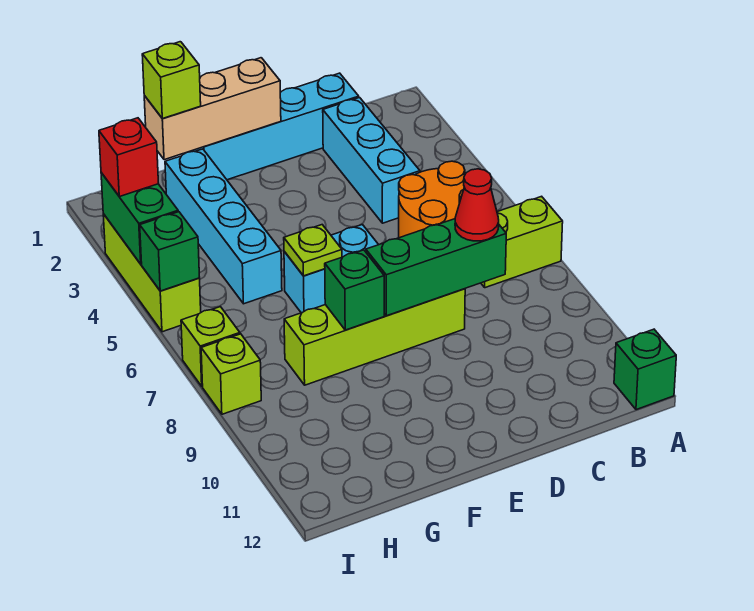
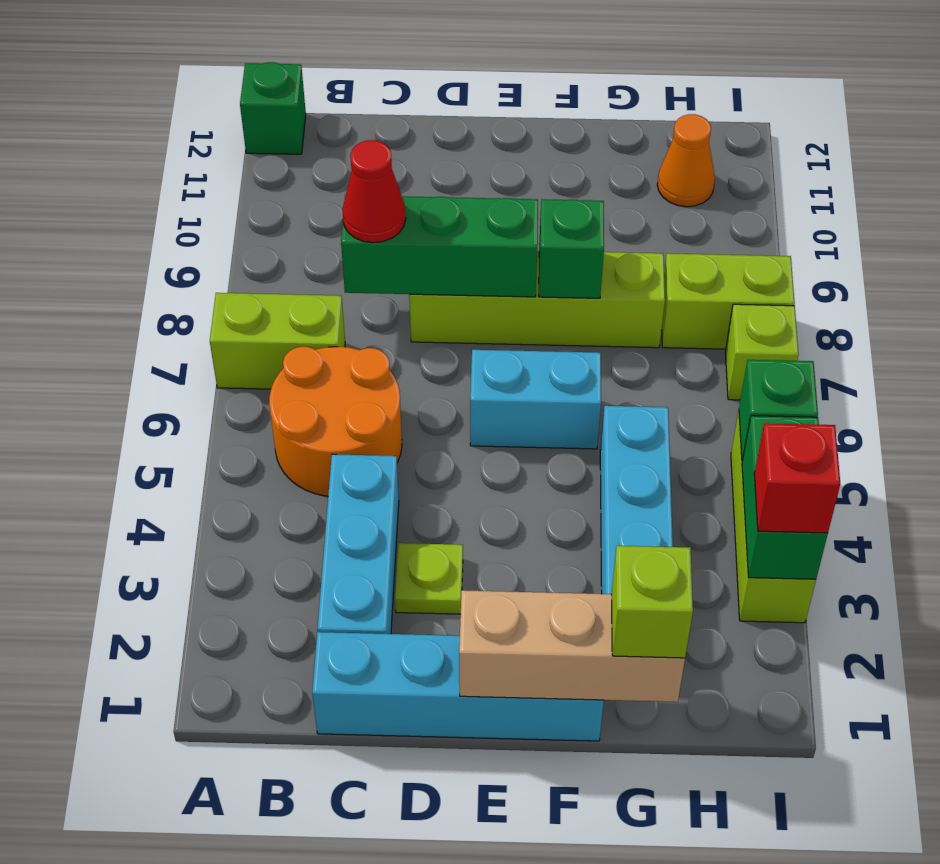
lime 1x1 plate [284,225,342,276] -> lime 1x1 plate moved to [395,543,463,614]
none -> orange 1x1 cone [657,114,715,207]
lime 1x1 brick [201,334,261,414] -> lime 1x2 brick [662,253,795,349]

